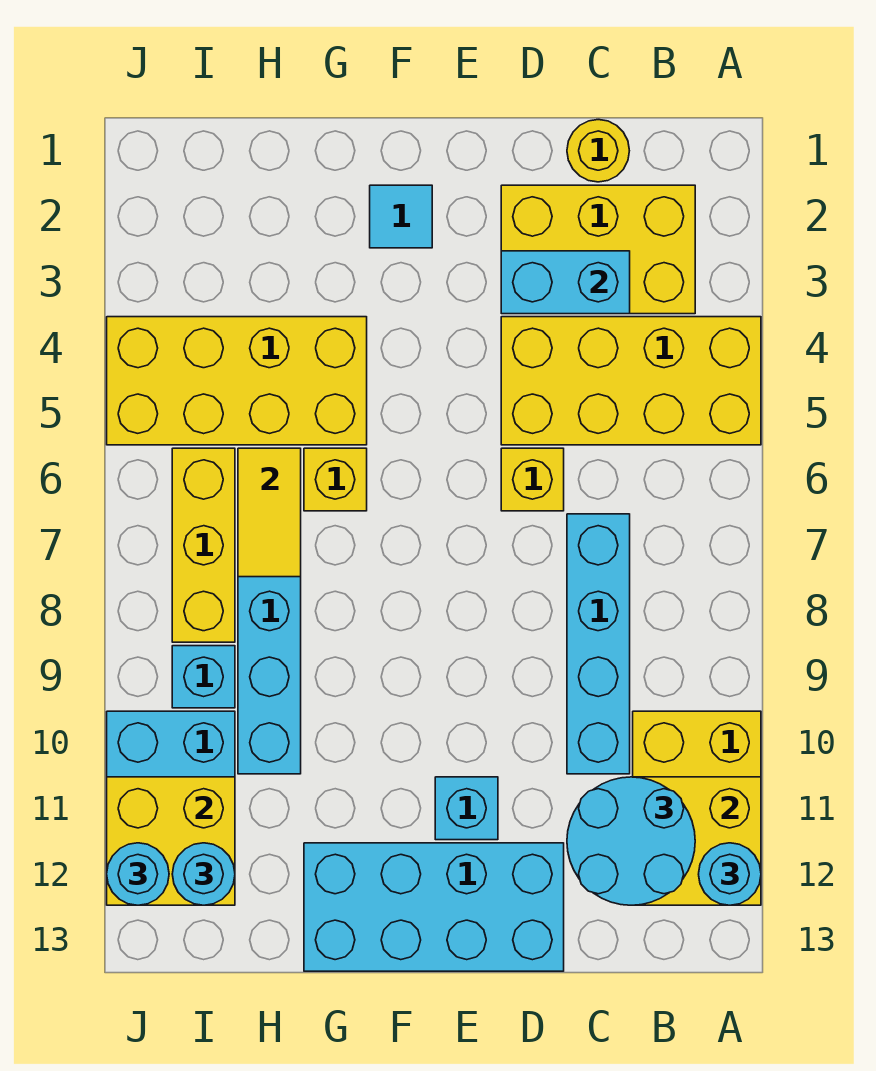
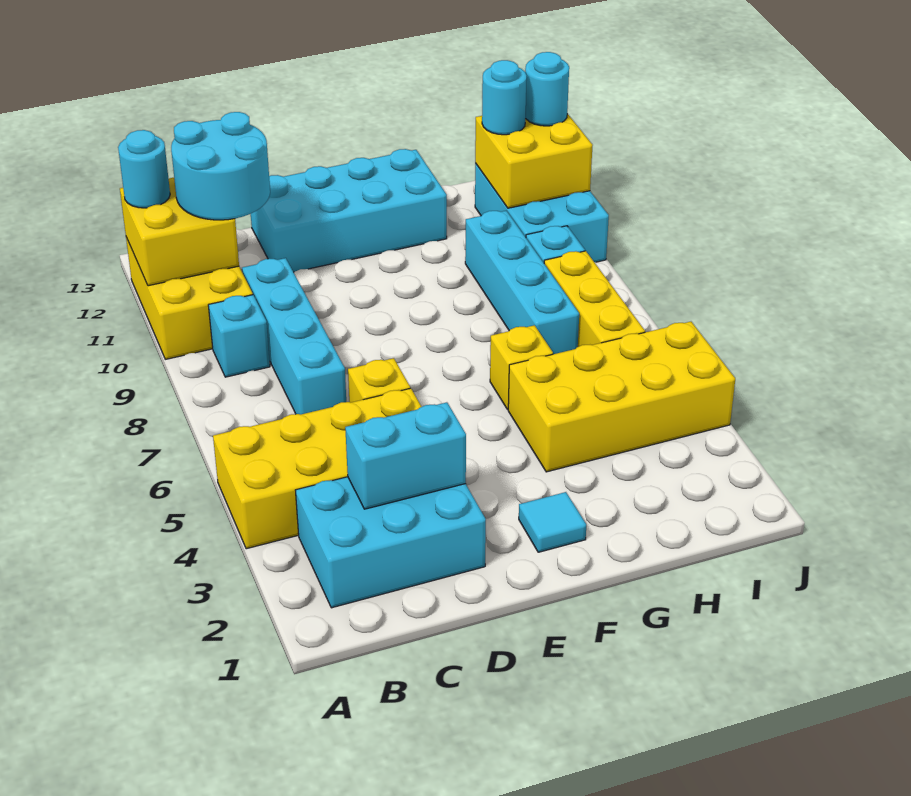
yellow 2x3 brick [501,185,695,314] -> cyan 2x3 brick [296,477,486,608]
yellow 1x1 round brick [567,120,629,182] -> none
cyan 1x1 brick [435,777,498,840] -> cyan 1x1 brick moved to [208,295,270,377]
yellow 1x2 tile [238,448,301,577] -> none

